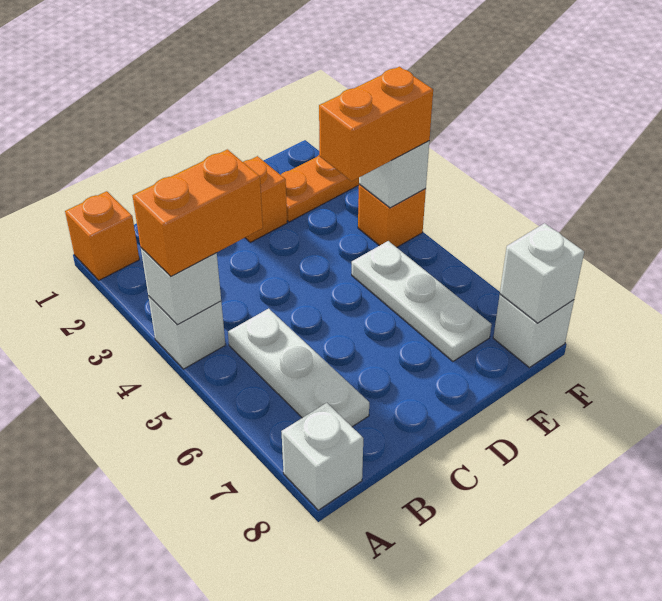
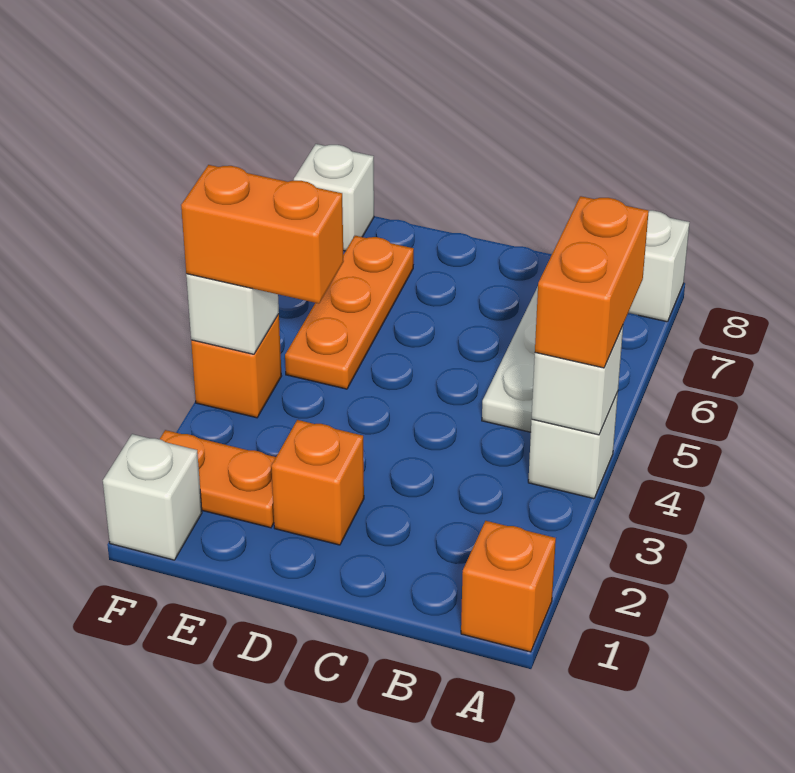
orange 1x2 brick [132,149,263,276] -> orange 1x2 brick turned to [535,196,649,368]
white 1x3 plate [352,241,492,361] -> orange 1x3 plate [285,236,414,389]
white 1x1 brick [500,223,584,323] -> white 1x1 brick moved to [103,434,202,560]

